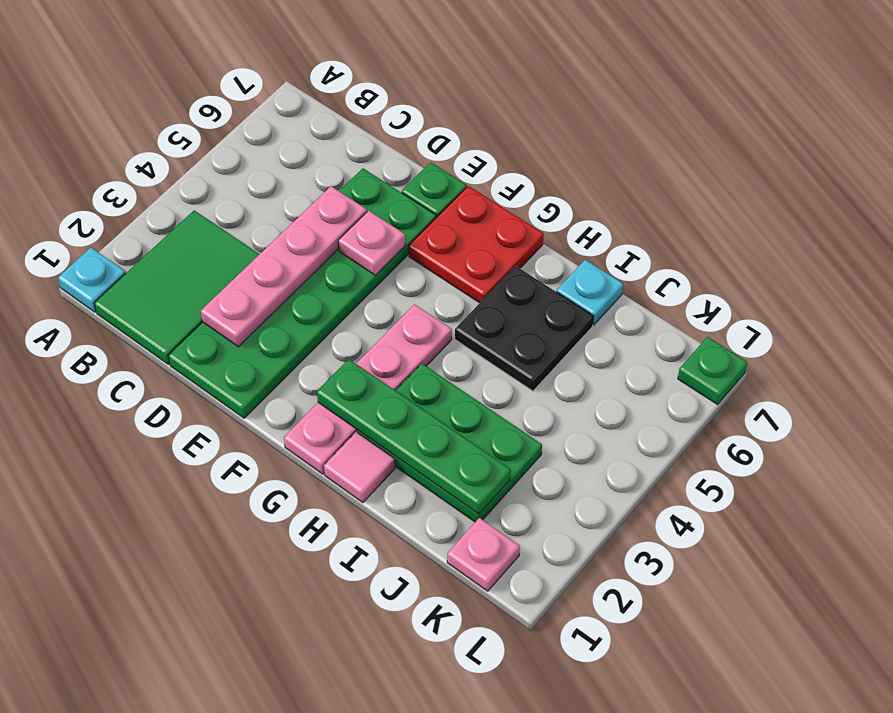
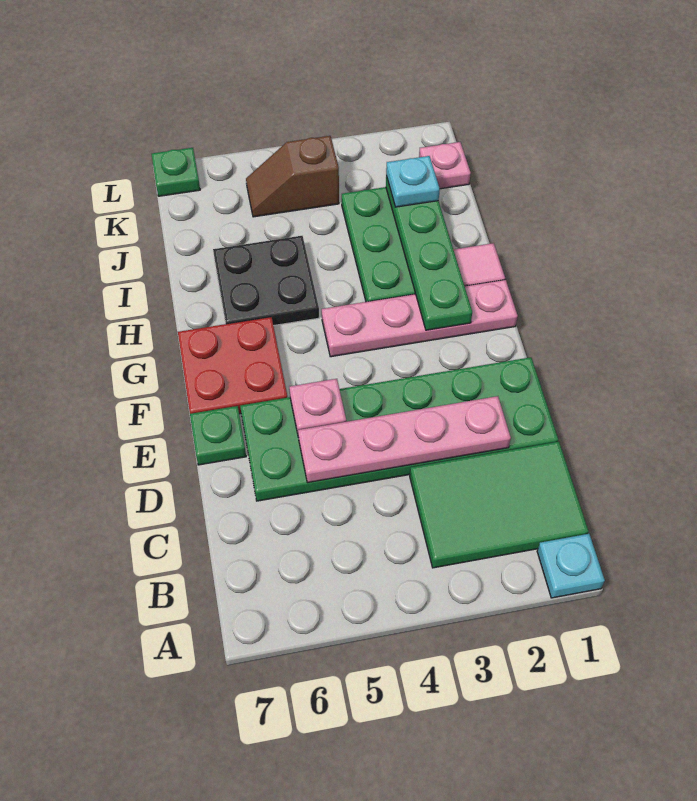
cyan 1x1 plate [557,260,623,325] -> cyan 1x1 plate moved to [386,156,440,207]
none -> brown 1x2 slope [246,136,339,217]

